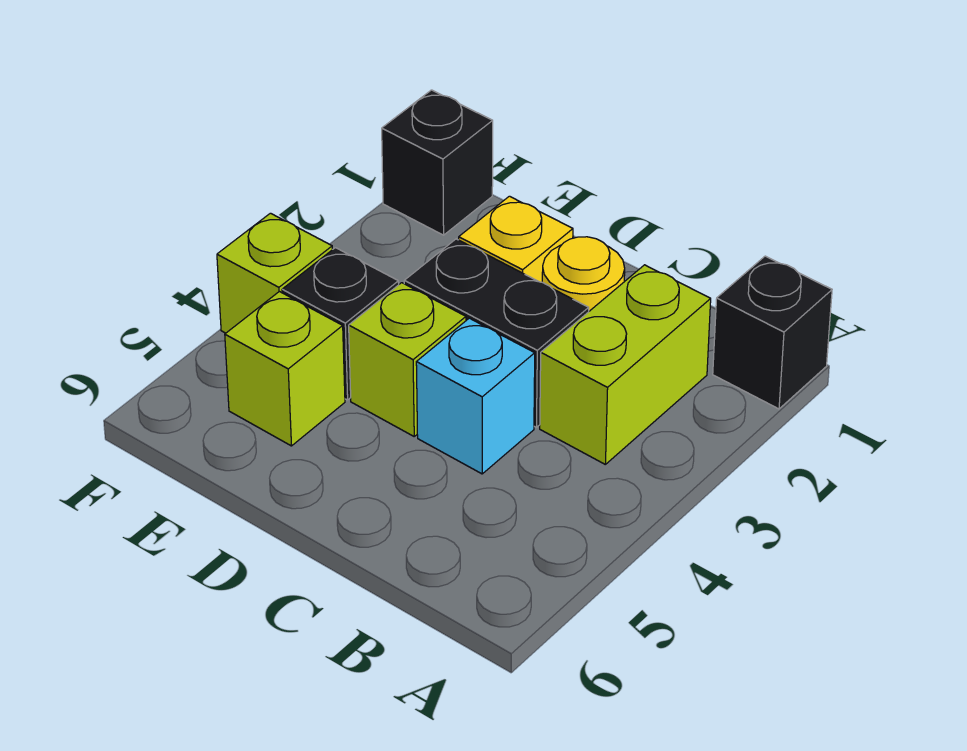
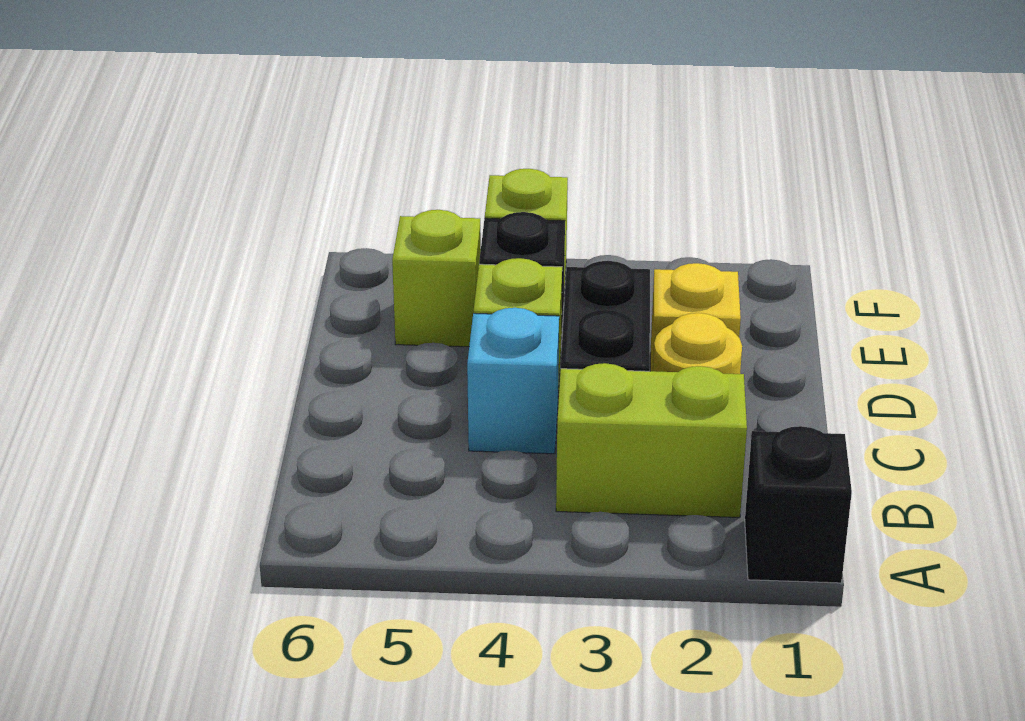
black 1x1 brick [382,90,493,235] -> none

